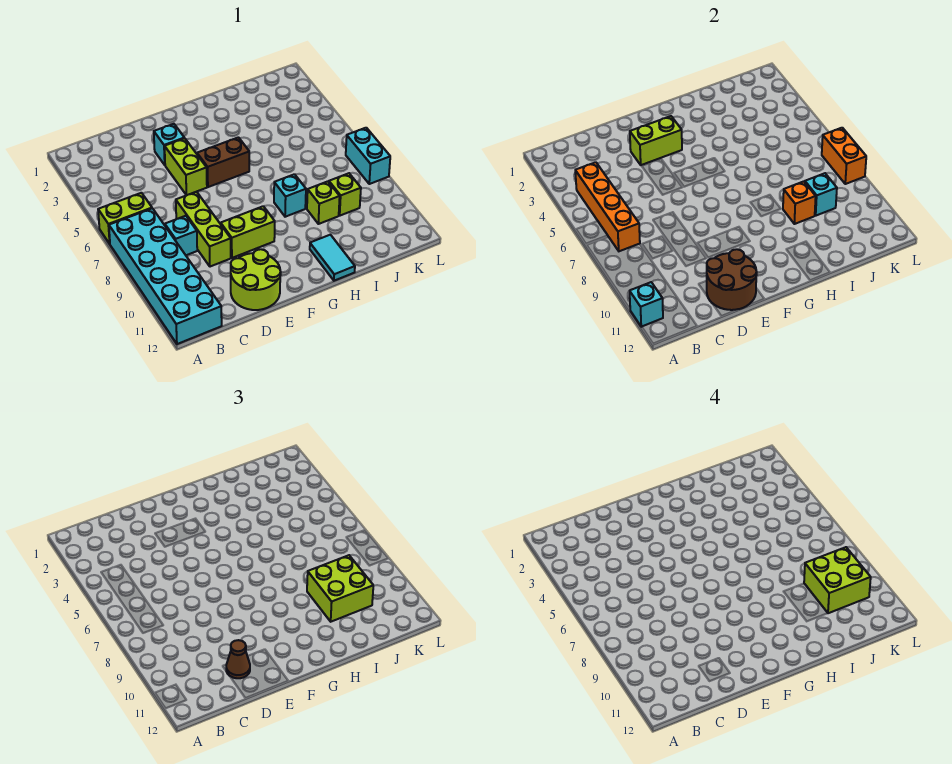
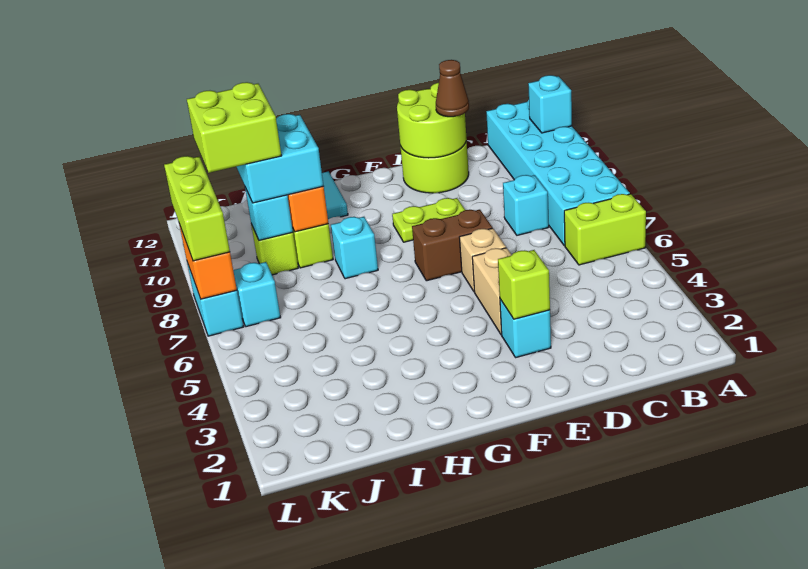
orange 1x4 brick [575,162,640,251] -> none
lime 1x3 brick [176,192,231,267] -> lime 1x3 brick moved to [164,156,230,261]
brown 2x2 round brick [707,249,757,310] -> lime 2x2 round brick [397,83,466,158]
lime 1x2 brick [630,116,682,165] -> lime 1x1 brick [498,250,550,319]
lime 1x2 brick [165,138,207,195] -> tan 1x2 brick [472,248,512,335]
none -> tan 1x1 brick [459,228,506,292]
lime 1x2 brick [221,206,275,258] -> lime 1x2 plate [392,198,465,242]
brown 1x2 brick [197,137,249,187] -> brown 1x2 brick moved to [412,210,492,281]
lime 2x2 brick [307,555,373,622] -> cyan 2x2 brick [237,114,323,203]
none -> cyan 1x1 brick [233,262,281,327]

